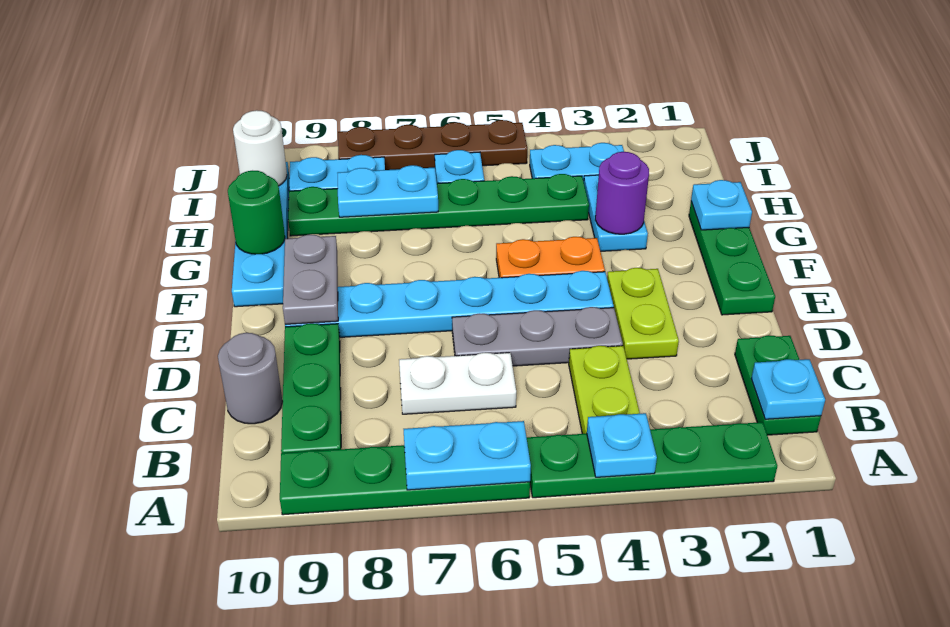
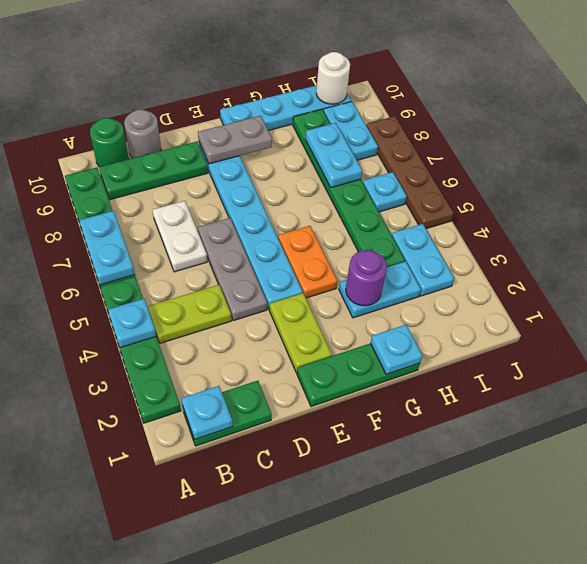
lime 1x2 plate [607,268,679,359] -> lime 1x2 plate turned to [269,293,332,373]
green 1x1 round brick [228,171,285,254] -> green 1x1 round brick moved to [90,118,129,167]

